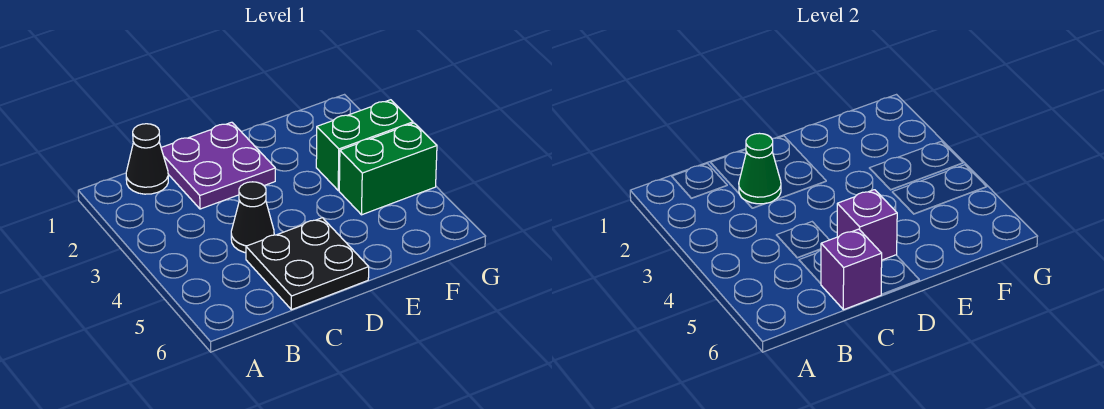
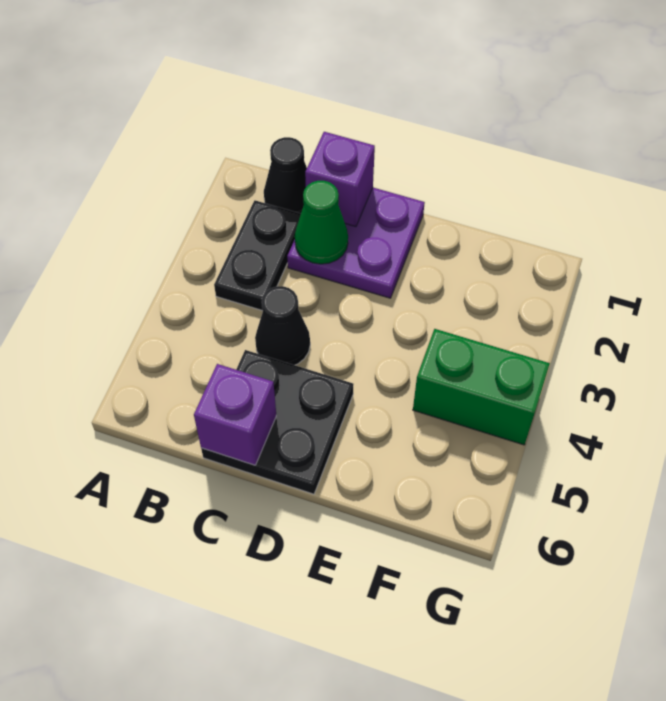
none -> black 1x2 plate [214,200,301,311]
purple 1x1 brick [837,190,897,260] -> purple 1x1 brick moved to [305,132,375,227]
green 1x2 brick [316,100,413,190] -> none

